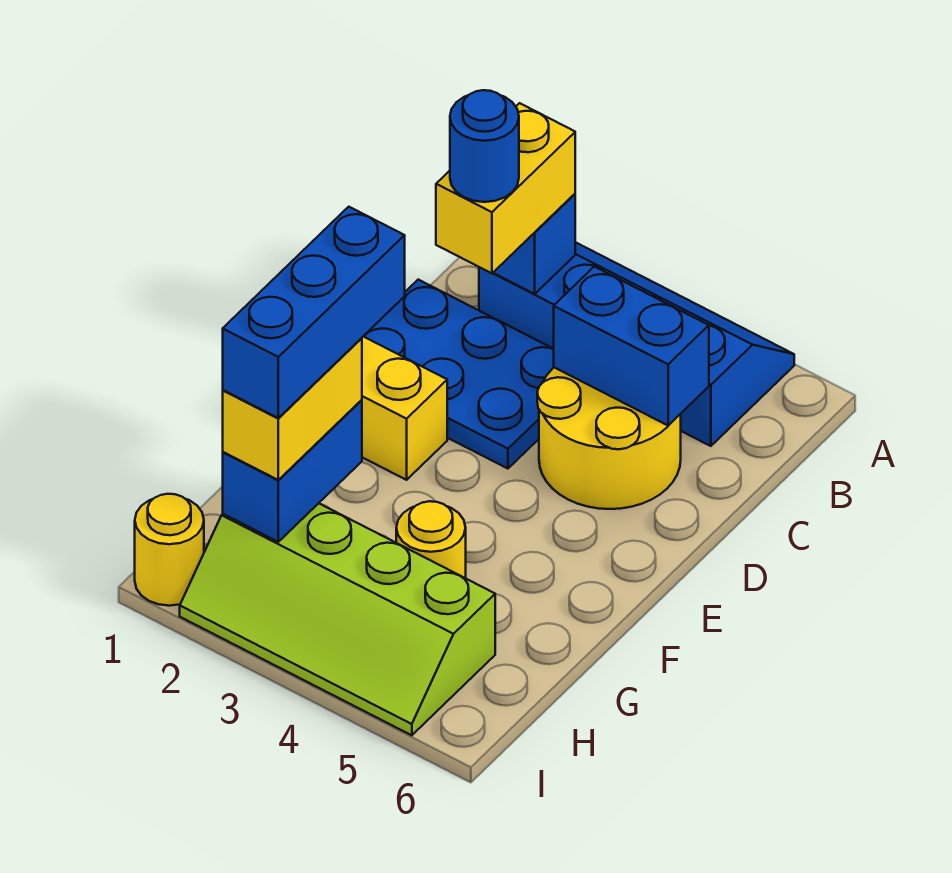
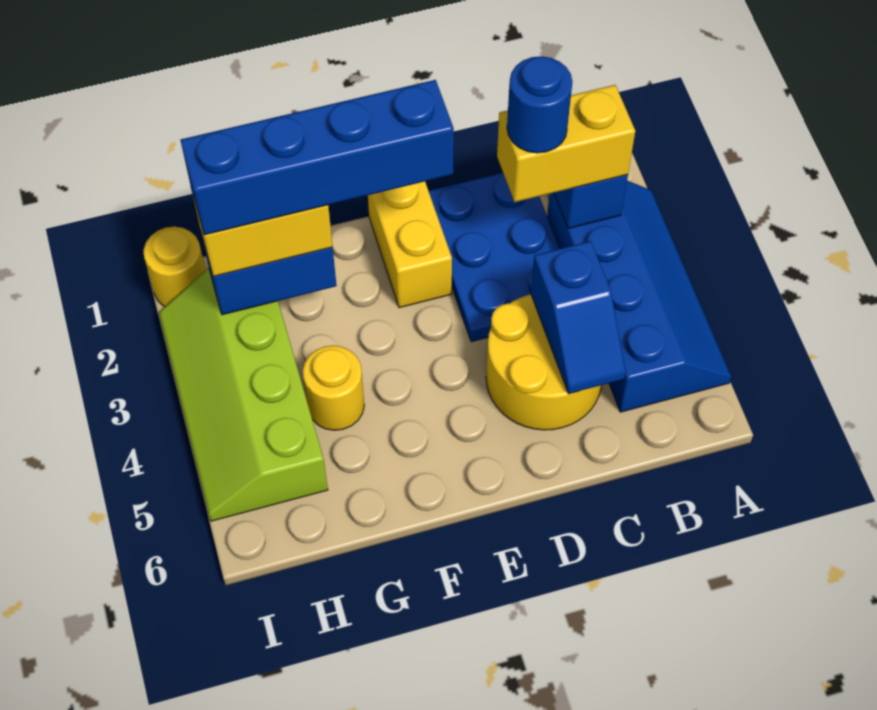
blue 1x2 brick [554,267,709,425] -> blue 1x2 slope [531,241,626,394]
blue 1x3 brick [223,207,405,418] -> blue 1x4 brick [181,80,454,235]

